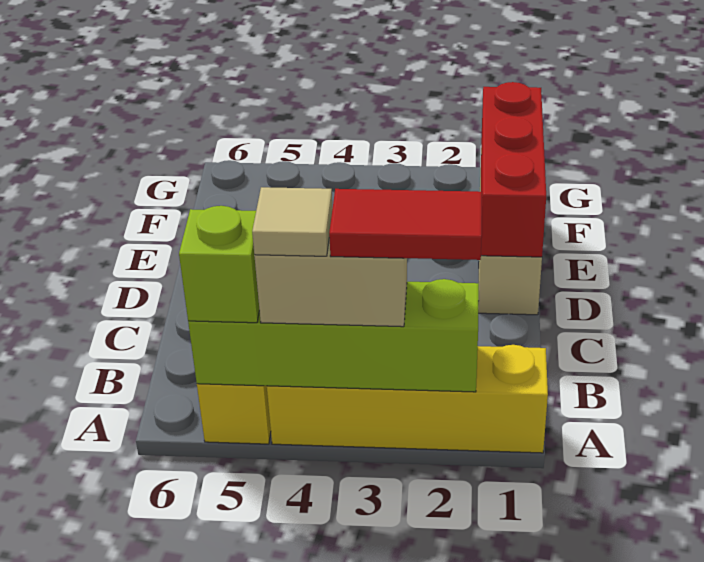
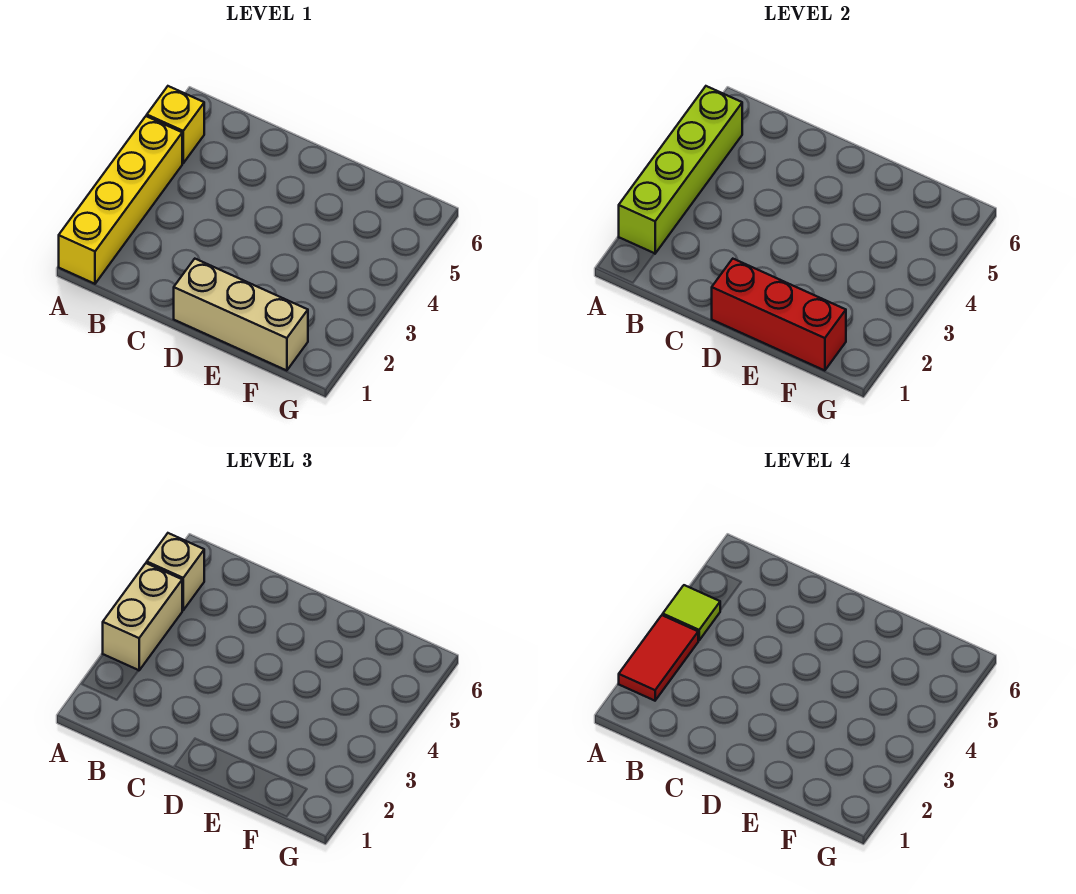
tan 1x1 tile [252,187,333,256] -> lime 1x1 tile [663,585,720,640]
lime 1x1 brick [179,206,259,323] -> tan 1x1 brick [147,533,204,610]

